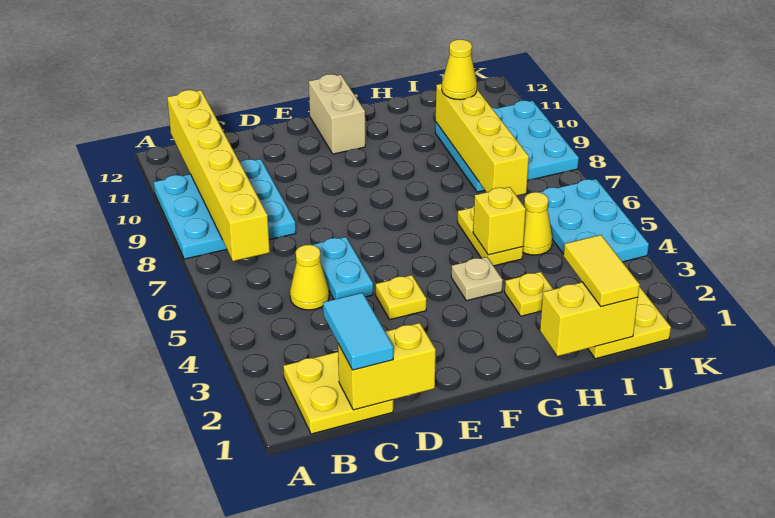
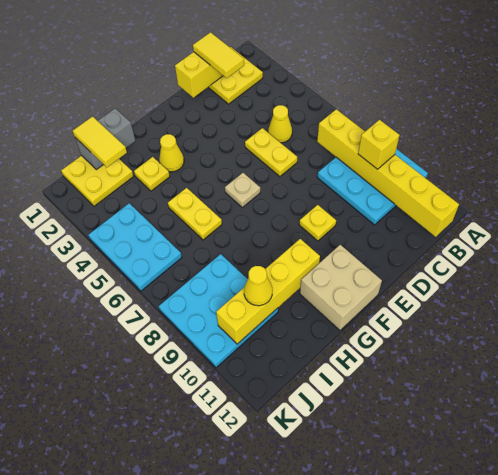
cyan 1x2 tile [323,293,393,370] -> yellow 1x2 tile [193,32,244,78]
cyan 1x2 plate [313,237,373,299] -> yellow 1x2 plate [245,128,297,177]
yellow 1x1 plate [376,275,426,320] -> yellow 1x1 plate moved to [299,205,336,241]
tan 1x2 brick [309,74,365,154] -> tan 2x2 brick [300,245,382,330]
tan 1x1 plate [451,257,503,301] -> tan 1x1 plate moved to [225,173,260,207]
yellow 1x2 brick [540,282,638,356] -> grey 1x2 brick [75,109,135,170]
yellow 1x1 brick [473,187,526,255] -> yellow 1x1 brick moved to [358,120,400,169]
yellow 1x1 cone [523,192,552,255] -> yellow 1x1 cone moved to [159,134,184,172]
yellow 1x4 brick [436,84,529,196] -> yellow 1x4 brick turned to [216,239,320,344]

